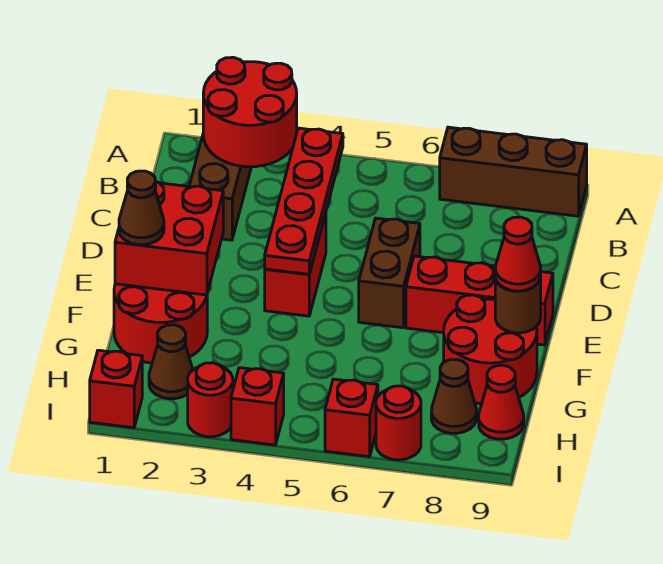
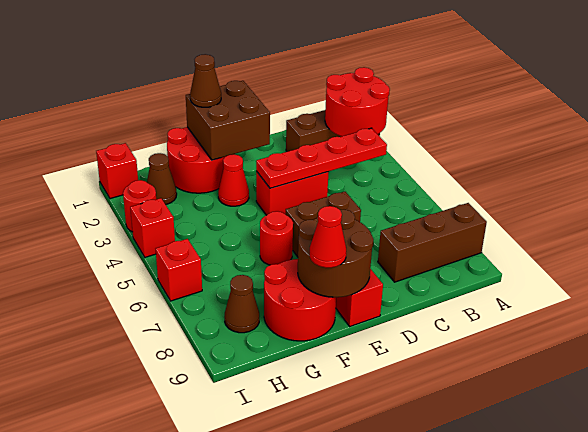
brown 1x3 brick [440,127,587,216] -> brown 1x3 brick turned to [378,203,487,282]
red 2x2 brick [115,181,223,295] -> brown 2x2 brick [186,81,270,160]
brown 1x1 round brick [495,276,541,333] -> brown 2x2 round brick [298,209,374,297]
red 1x1 cone [479,365,524,439] -> red 1x1 cone moved to [218,154,249,206]
red 1x1 round brick [376,386,421,460] -> red 1x1 round brick moved to [260,211,293,265]

